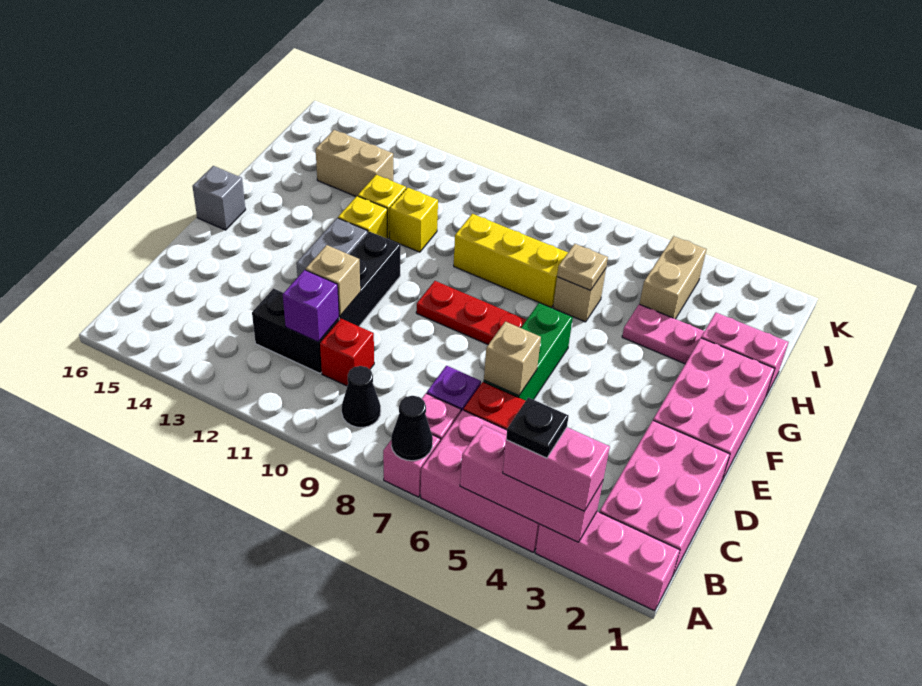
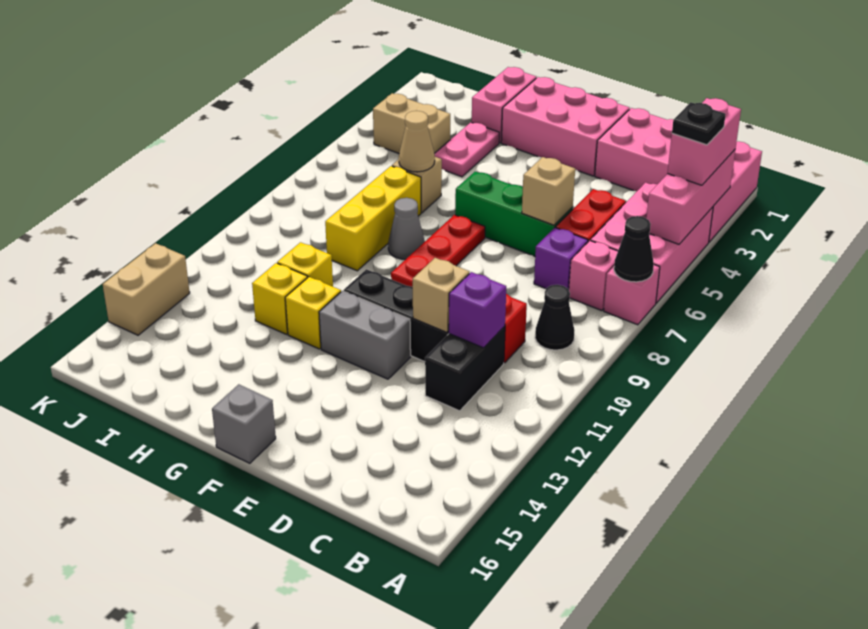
none -> grey 1x1 cone [388,198,425,259]
tan 1x1 plate [557,244,608,290] -> tan 1x1 cone [399,111,435,172]
tan 1x2 brick [316,130,393,196] -> tan 1x2 brick moved to [103,243,190,335]

